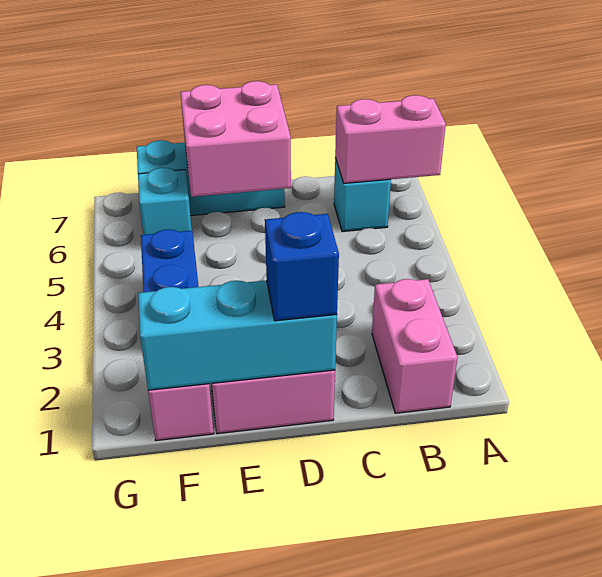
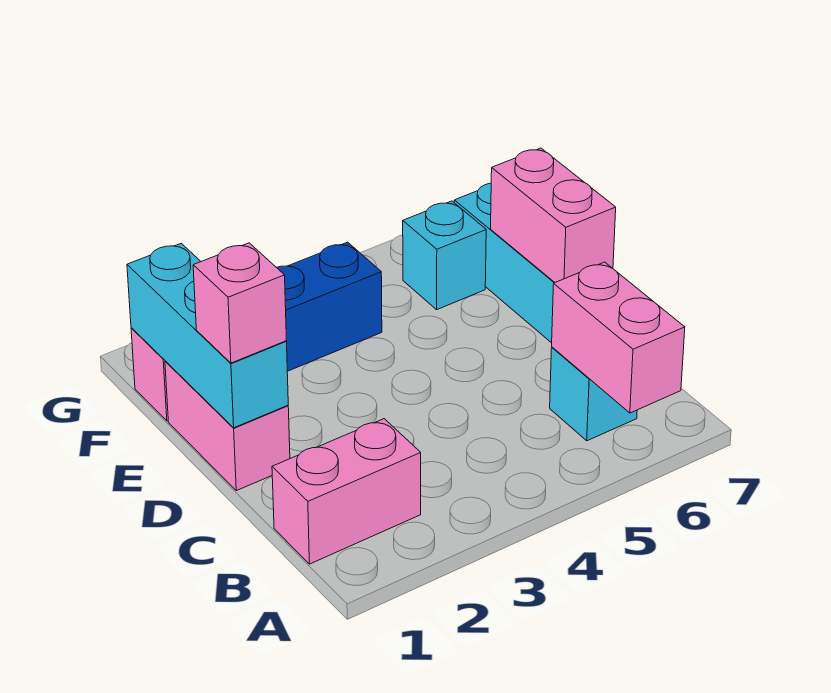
blue 1x1 brick [265,212,339,321] -> pink 1x1 brick [193,243,286,363]
pink 2x2 brick [180,81,291,197] -> pink 1x2 brick [491,148,616,282]

